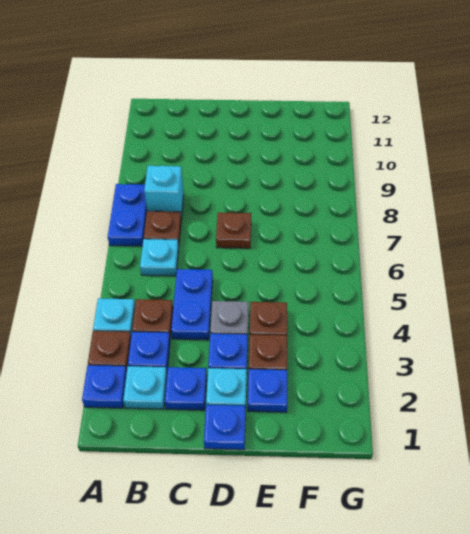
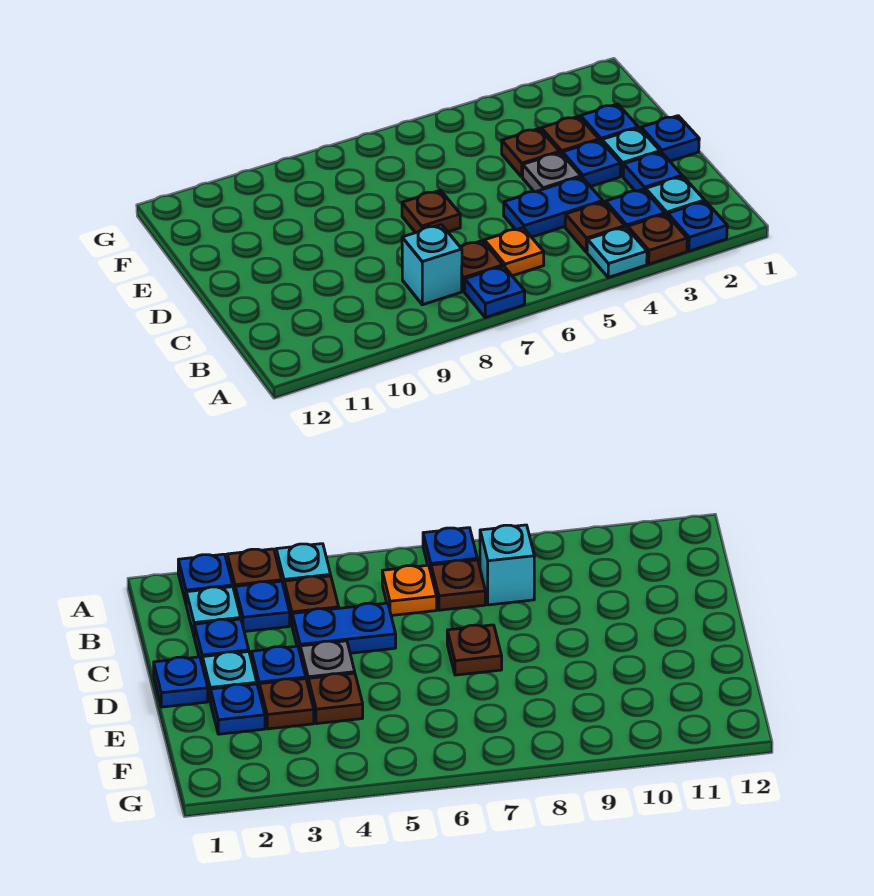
blue 1x2 plate [108,184,147,246] -> blue 1x1 plate [465,266,525,318]
cyan 1x1 plate [140,239,179,276] -> orange 1x1 plate [484,228,544,276]

